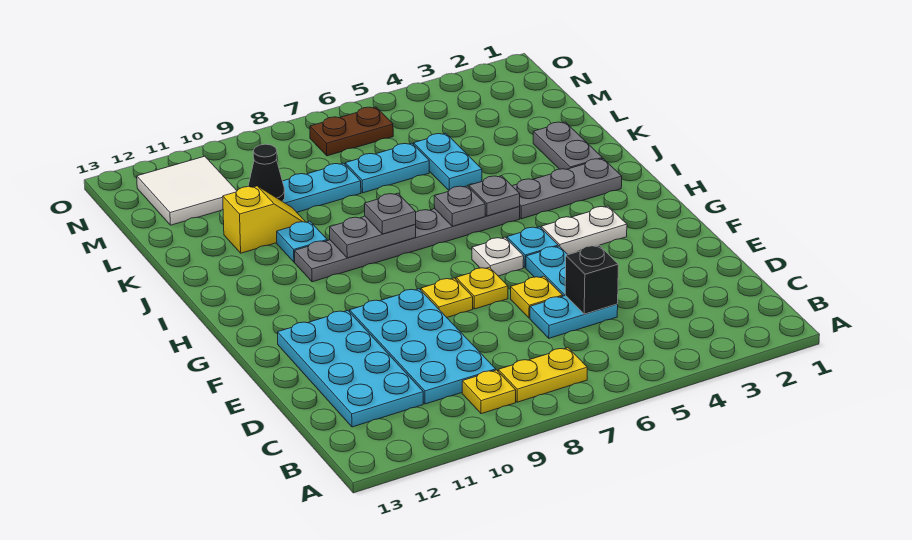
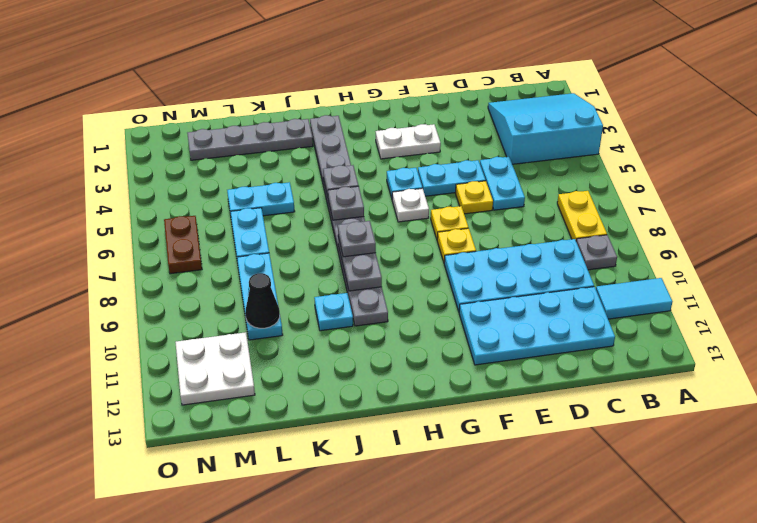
none -> cyan 3x3 slope [488,93,603,164]
none -> cyan 1x2 tile [596,278,672,319]
yellow 1x1 plate [462,370,516,414] -> grey 1x1 plate [576,235,617,270]
black 1x1 brick [565,245,618,314] -> none
white 1x2 plate [541,206,627,255] -> white 1x2 plate turned to [376,124,441,159]
grey 1x2 plate [533,122,602,169] -> grey 1x4 plate [187,119,313,160]
yellow 1x2 slope [223,186,305,253] -> none
white 2x2 tile [137,156,237,225] -> white 2x2 plate [175,332,255,405]

